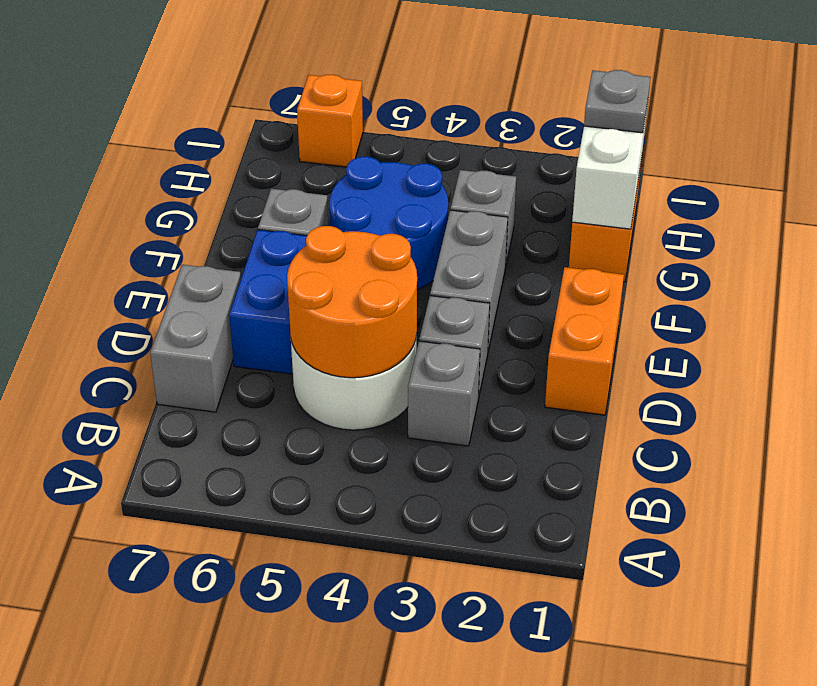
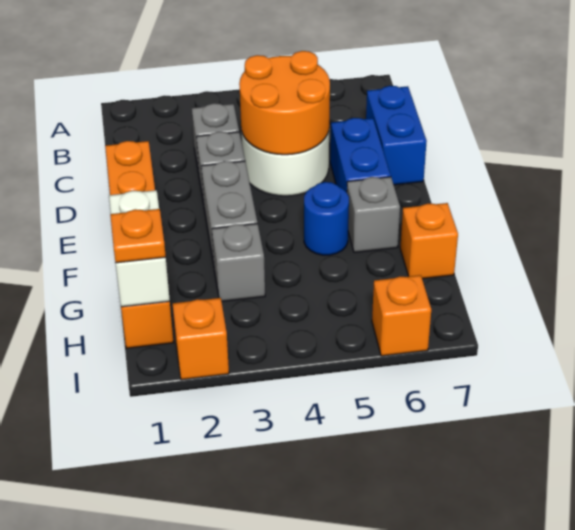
grey 1x2 brick [150,265,241,412] -> blue 1x2 brick [366,86,427,185]
blue 2x2 round brick [329,157,448,290] -> blue 1x1 round brick [304,182,349,255]
none -> orange 1x1 brick [400,203,458,279]
grey 1x1 plate [584,70,650,133] -> orange 1x1 plate [110,209,166,263]
none -> orange 1x1 brick [173,298,229,380]

